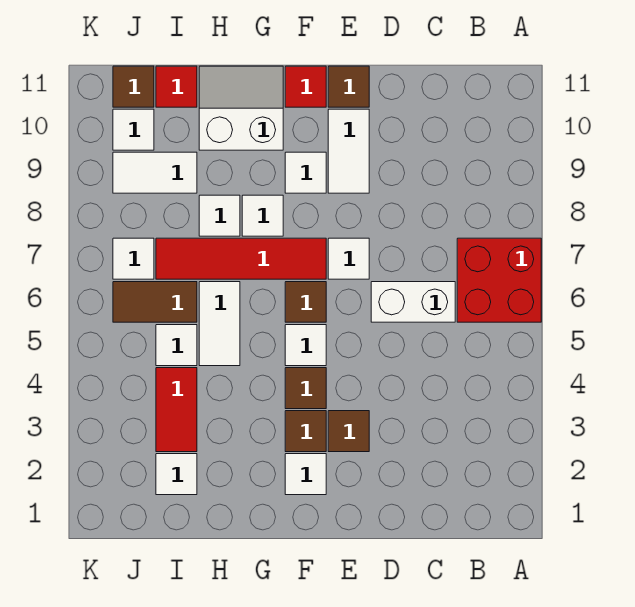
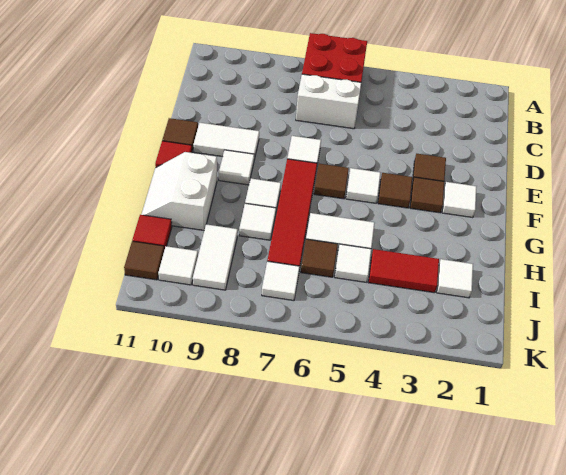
white 1x2 brick [371,282,455,322] -> white 1x2 brick turned to [296,74,361,129]
brown 1x2 tile [113,282,197,322] -> brown 1x1 tile [301,239,338,277]

